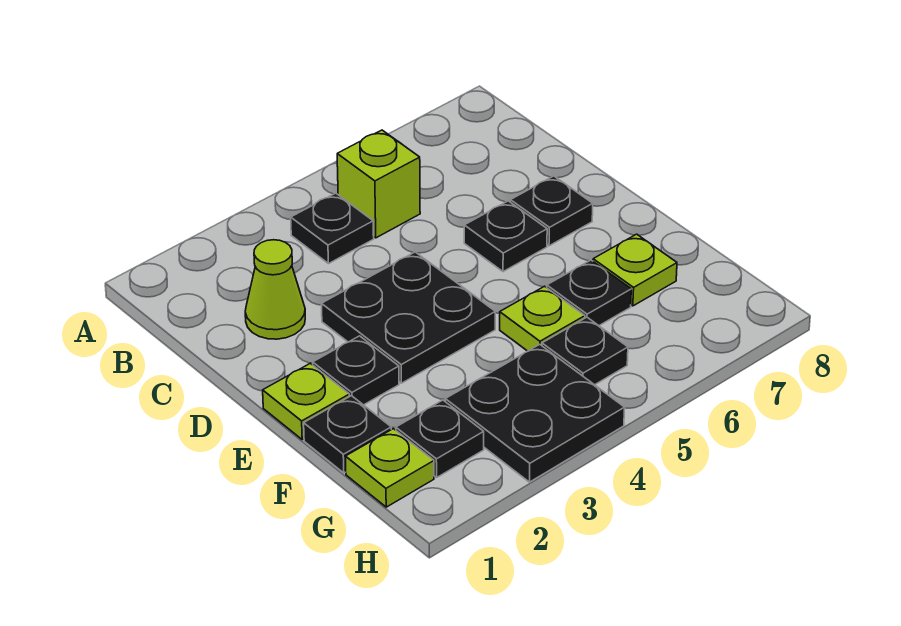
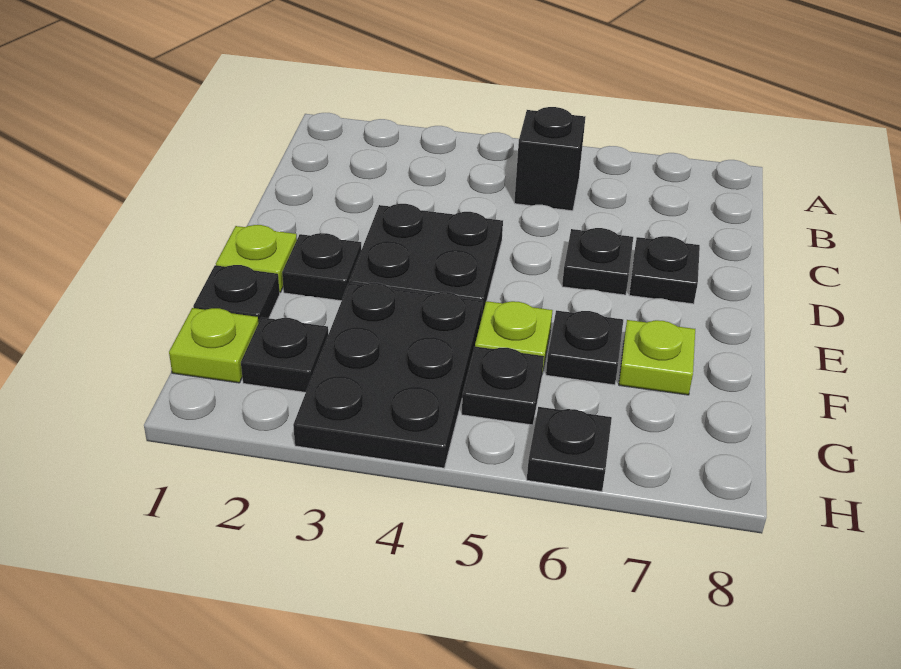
black 1x1 plate [291,193,374,264] -> black 1x1 plate moved to [527,407,612,492]
lime 1x1 brick [337,130,420,238] -> black 1x1 brick [514,107,585,211]
lime 1x1 cone [245,240,305,339] -> none
black 2x2 plate [445,344,625,482] -> black 2x3 plate [293,283,483,468]

